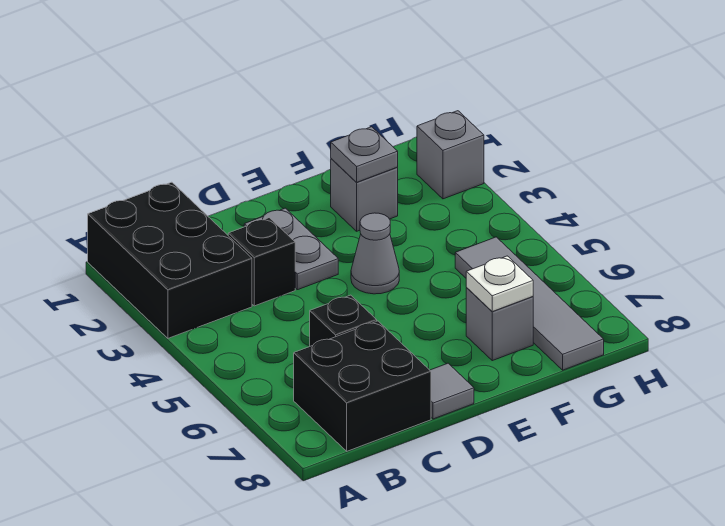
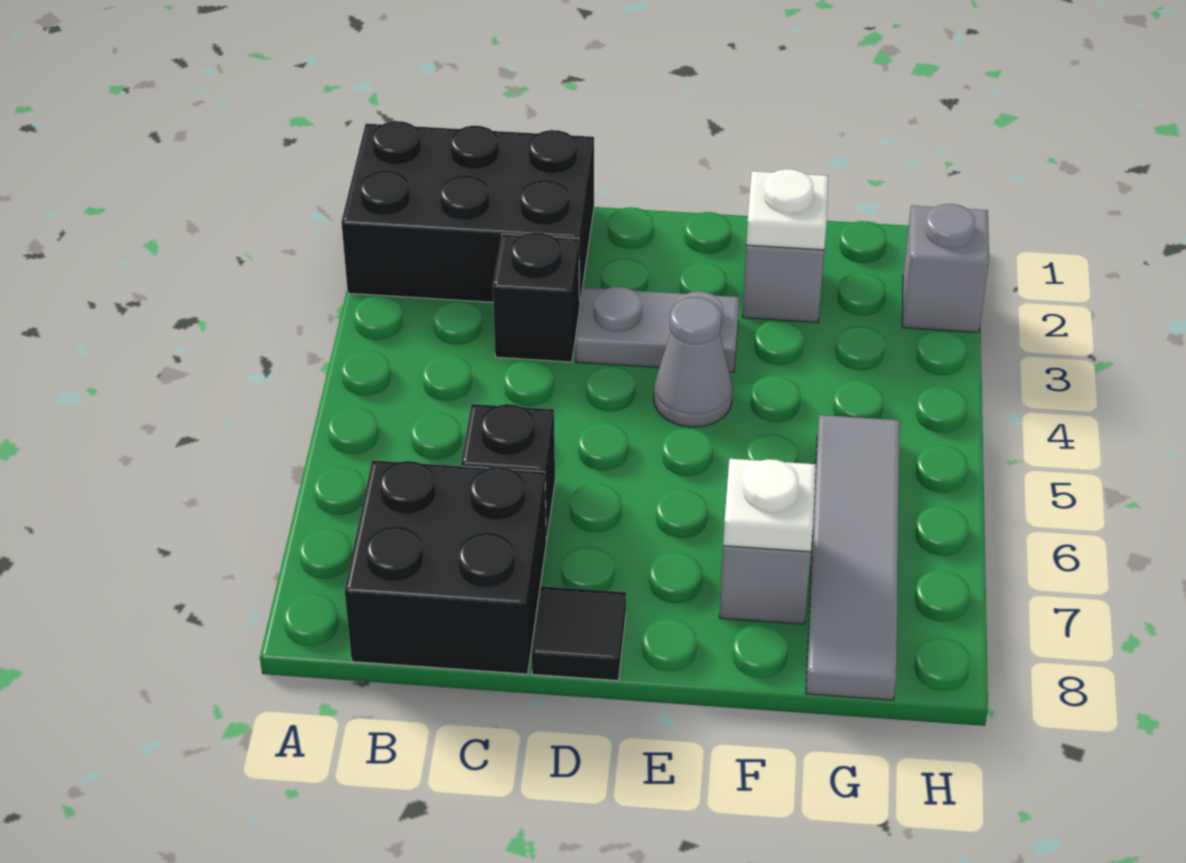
black 2x3 brick [88,182,252,338] -> black 2x3 brick turned to [341,121,594,307]
grey 1x2 plate [244,208,338,290] -> grey 1x2 plate turned to [576,287,739,372]
grey 1x1 tile [430,363,474,419] -> black 1x1 tile [532,586,626,681]
grey 1x1 plate [331,127,398,182] -> white 1x1 plate [746,169,829,250]

